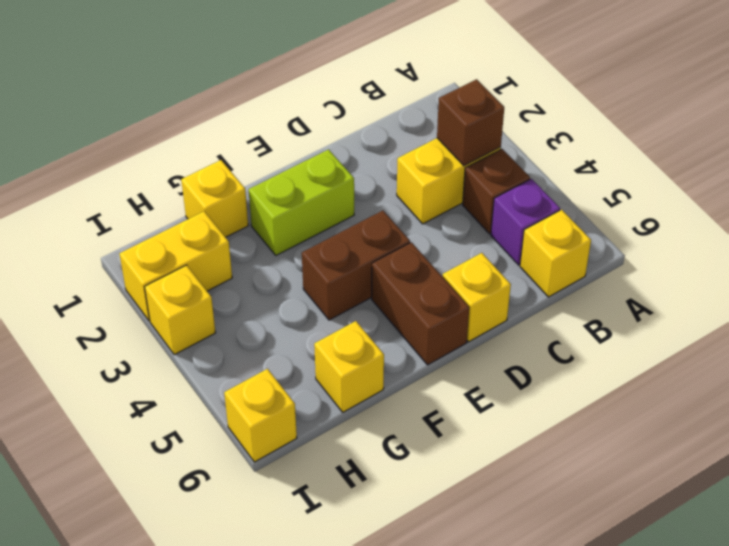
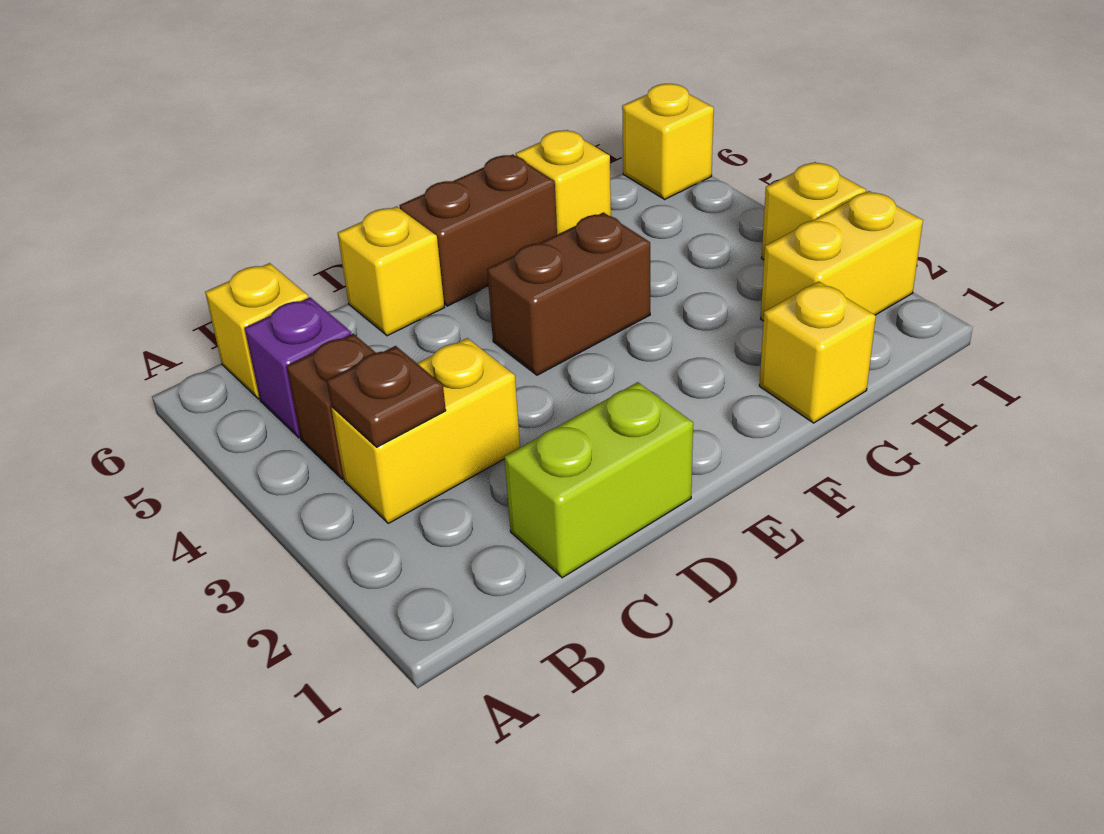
brown 1x1 brick [437,79,504,166] -> brown 1x1 plate [327,346,446,447]
lime 1x2 brick [249,150,354,255] -> lime 1x2 brick moved to [505,382,693,578]
brown 1x2 brick [372,242,469,365] -> brown 1x2 brick turned to [399,155,557,306]

